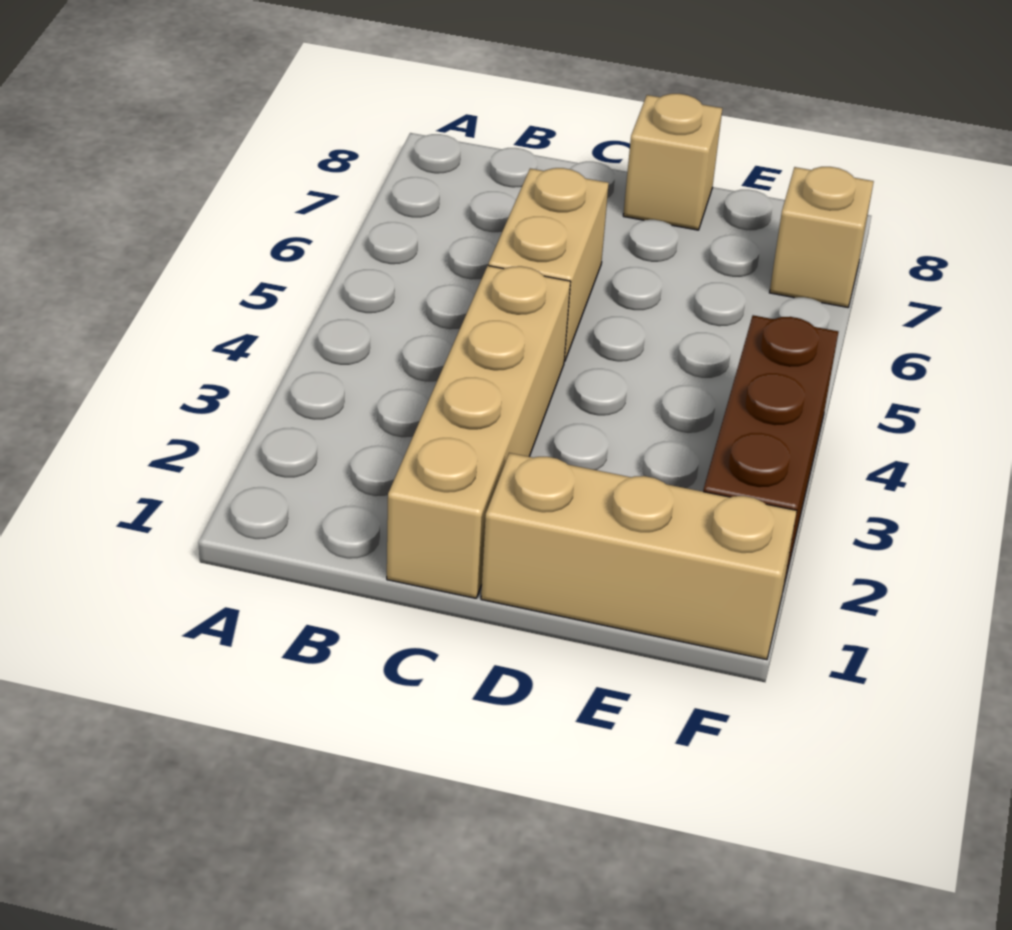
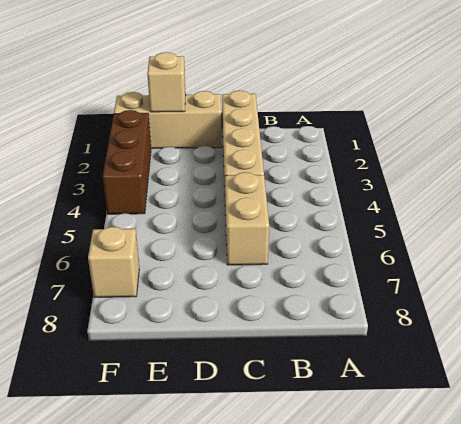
tan 1x1 brick [623,94,722,230] -> tan 1x1 brick moved to [147,52,186,112]

